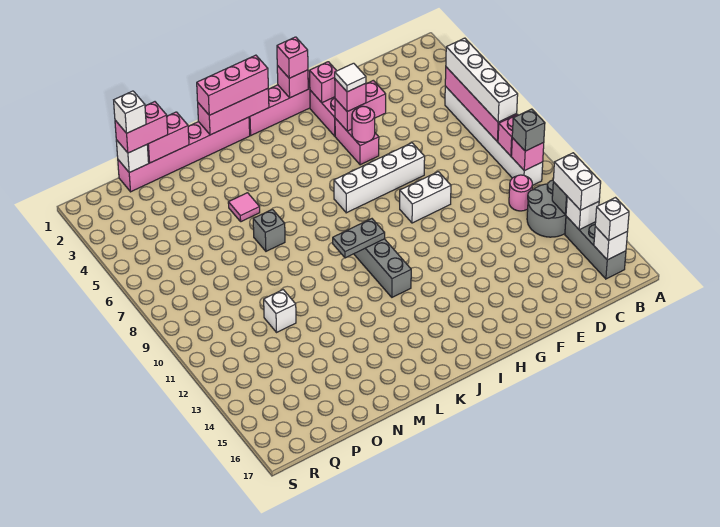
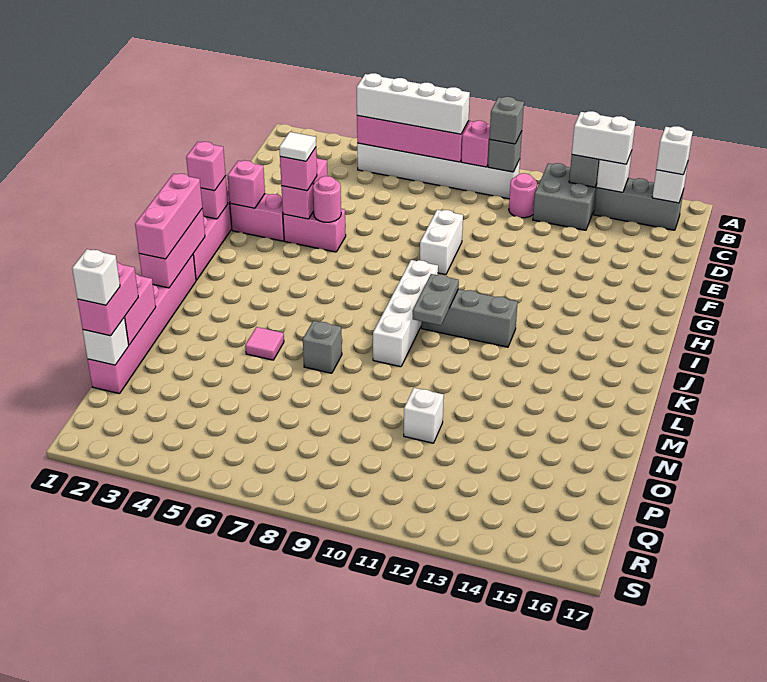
pink 1x1 brick [511,138,544,171] -> grey 1x1 brick [488,131,522,172]
grey 2x2 round brick [527,180,566,237] -> grey 2x2 brick [533,163,597,230]
white 1x4 brick [334,143,425,213] -> white 1x4 brick moved to [373,260,438,367]

